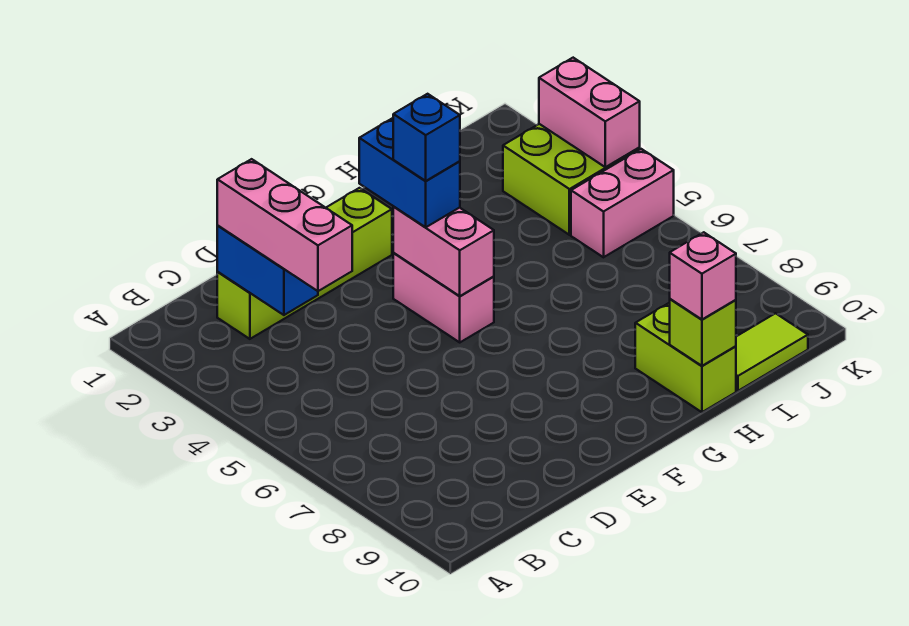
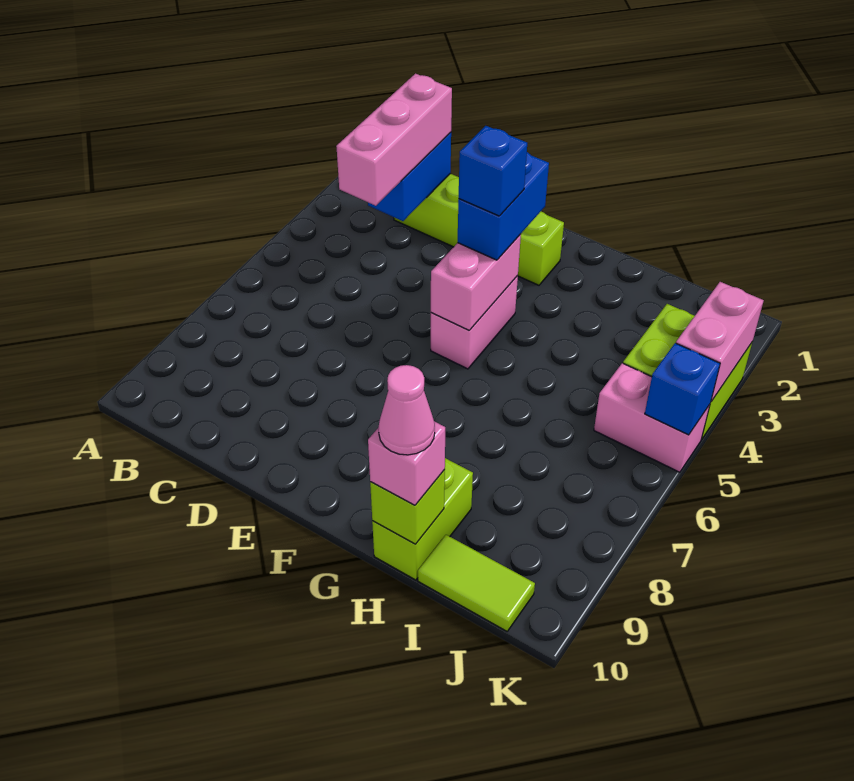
none -> pink 1x1 cone [379,365,435,455]
none -> blue 1x1 brick [645,343,720,435]

